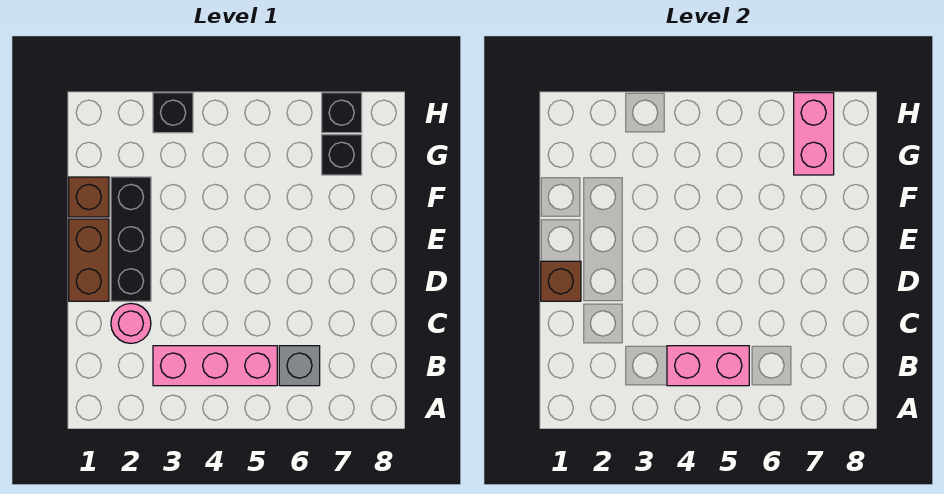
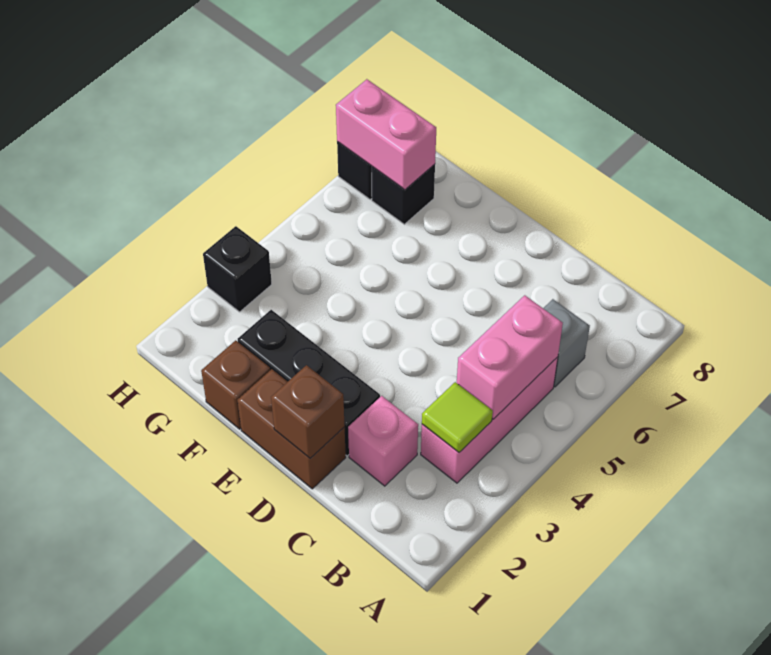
none -> lime 1x1 tile [422,382,493,452]
pink 1x1 round brick [111,303,151,343] -> pink 1x1 brick [348,396,418,486]

